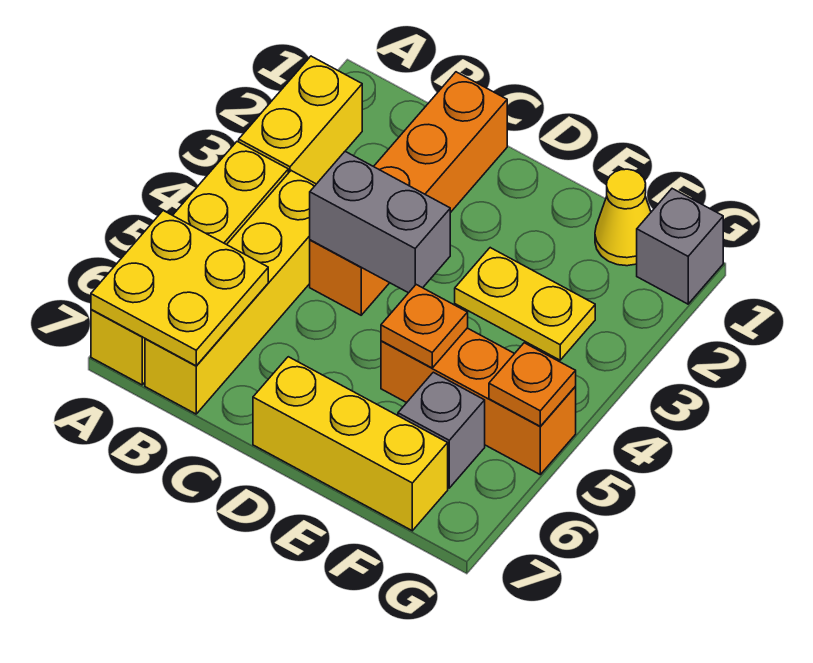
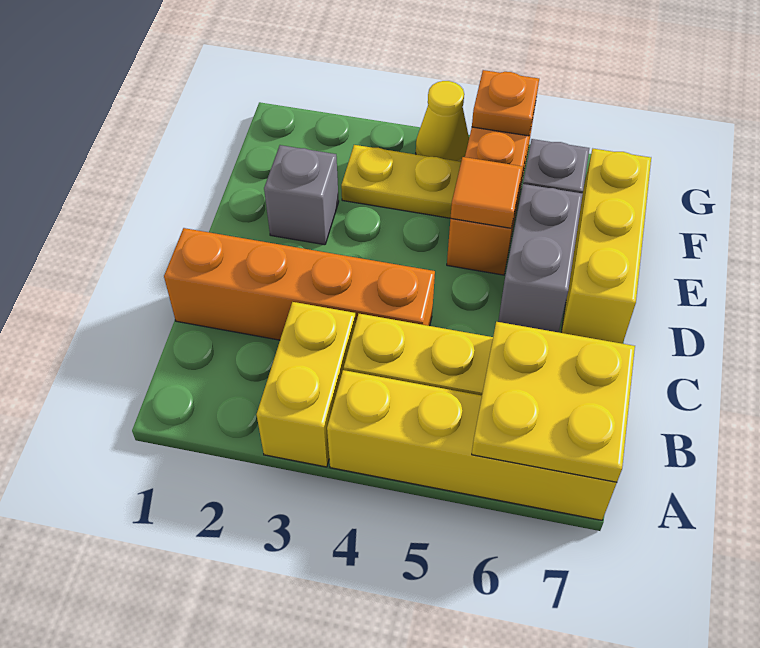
yellow 1x2 brick [239,56,362,184] -> yellow 1x2 brick turned to [257,302,356,467]
grey 1x2 brick [310,152,450,293] -> grey 1x2 brick moved to [498,184,583,332]
yellow 1x2 plate [455,248,595,360] -> yellow 1x2 plate turned to [341,145,461,218]
orange 1x1 plate [381,285,468,368] -> orange 1x1 tile [451,157,522,228]
yellow 1x1 cone [595,169,651,266] -> yellow 1x1 cone moved to [416,81,469,162]
grey 1x1 brick [637,189,723,304] -> grey 1x1 brick moved to [264,145,339,245]

